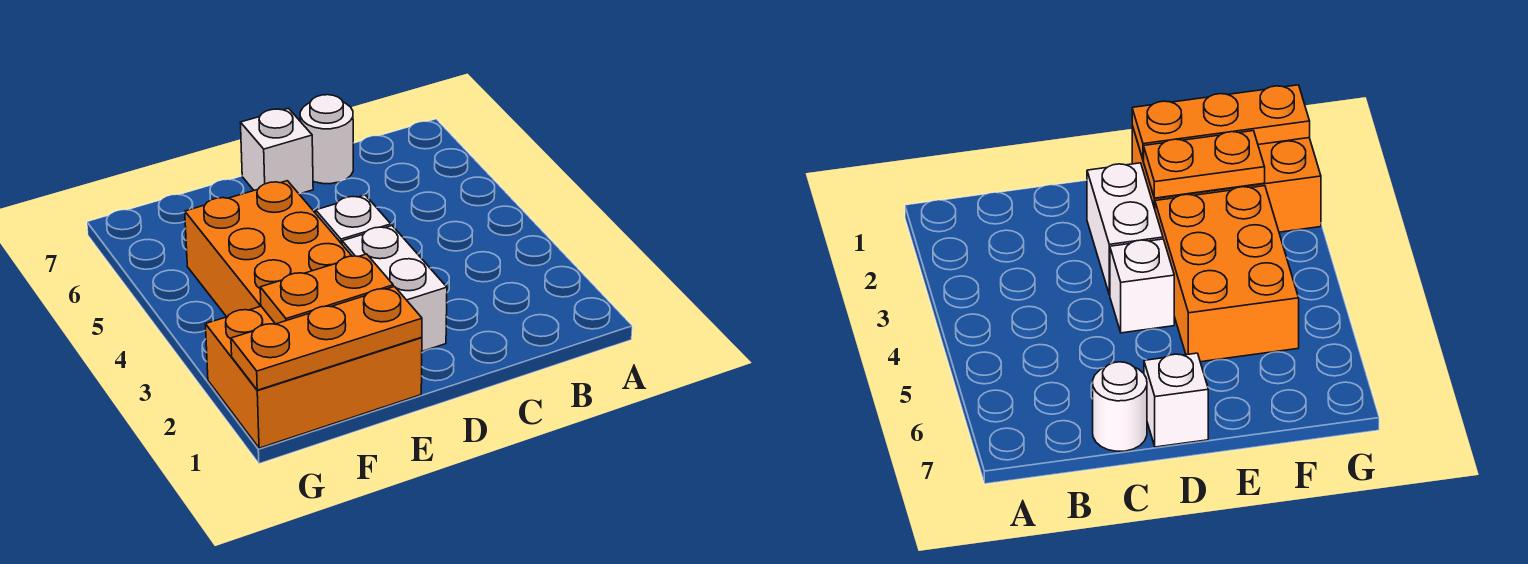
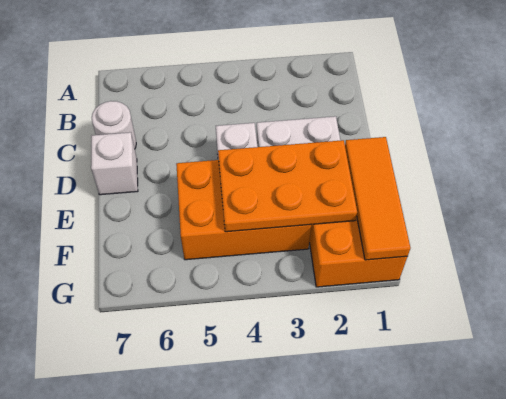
orange 1x3 plate [231,287,422,390] -> orange 1x3 tile [345,137,410,260]
orange 1x2 plate [260,254,393,324] -> orange 2x3 plate [218,140,357,232]

